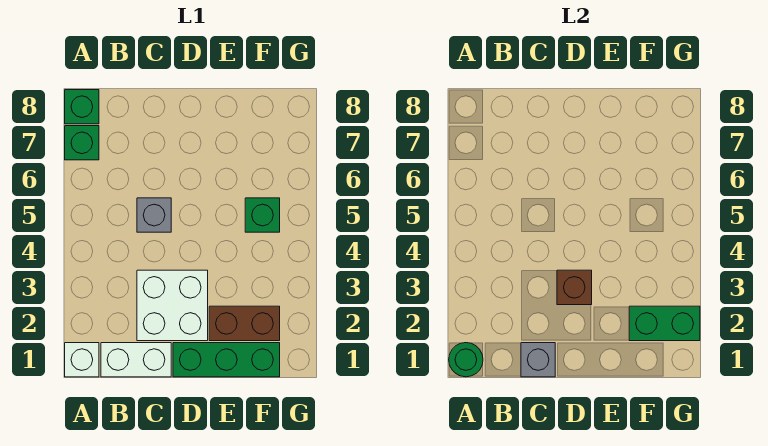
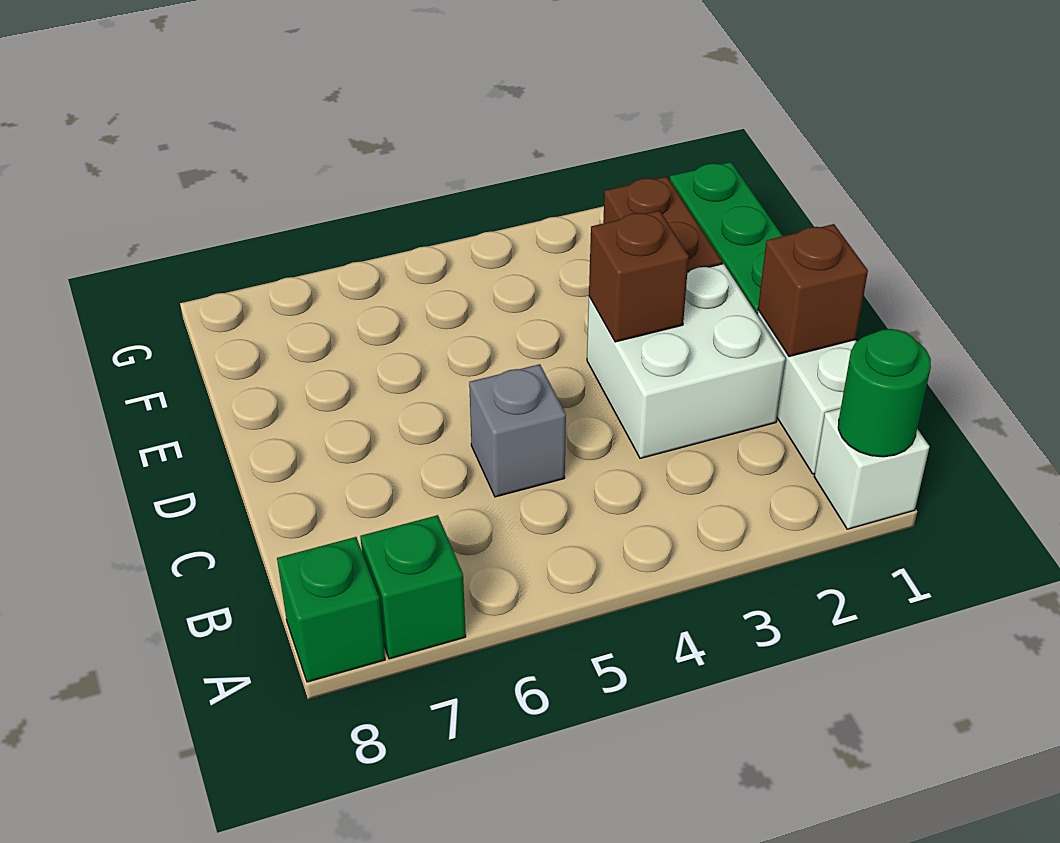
grey 1x1 brick [521,343,555,377] -> brown 1x1 brick [758,224,868,357]
green 1x2 brick [629,306,700,341] -> none
green 1x1 brick [245,198,280,232] -> none

